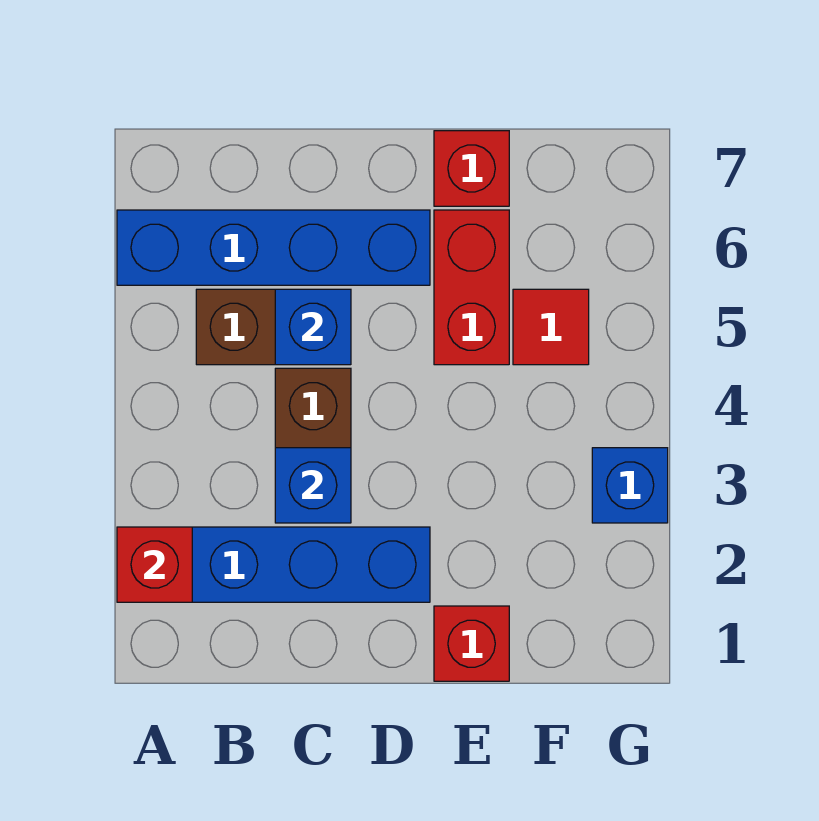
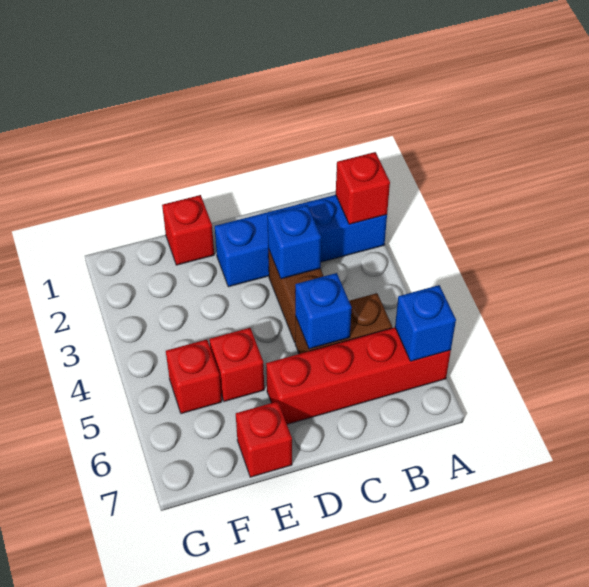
blue 1x4 brick [117,210,430,285] -> red 1x4 brick [266,328,451,424]
red 1x2 brick [434,210,509,365] -> red 1x1 brick [209,328,264,402]
red 1x1 tile [513,289,589,365] -> red 1x1 brick [166,340,222,414]
blue 1x1 brick [592,448,668,523] -> blue 1x1 brick moved to [395,285,456,361]

